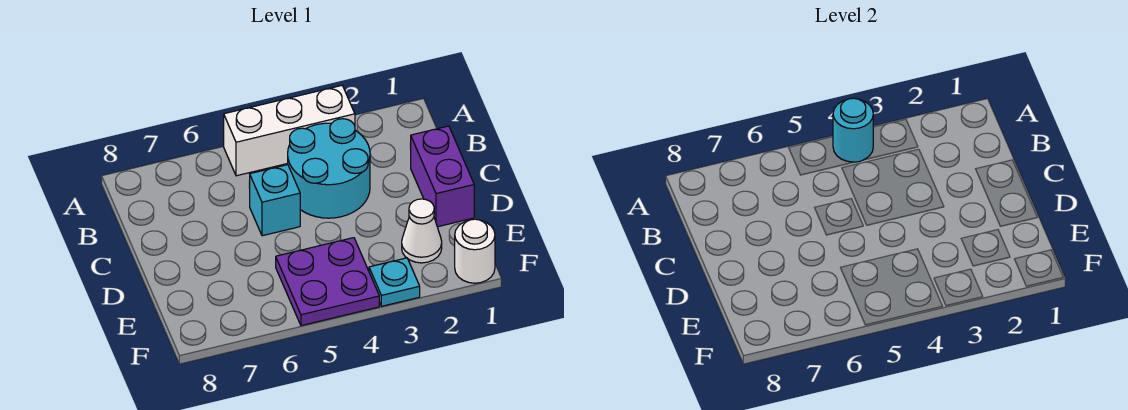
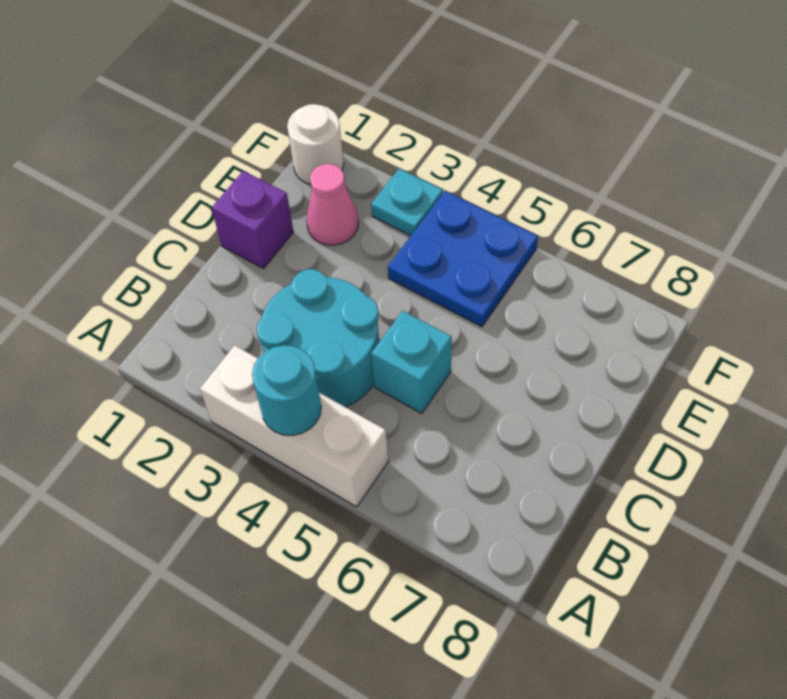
purple 1x2 brick [410,126,474,227] -> purple 1x1 brick [212,171,294,268]
white 1x1 cone [402,199,442,263] -> pink 1x1 cone [306,164,359,245]
purple 2x2 plate [276,238,379,326] -> blue 2x2 plate [388,191,538,327]

